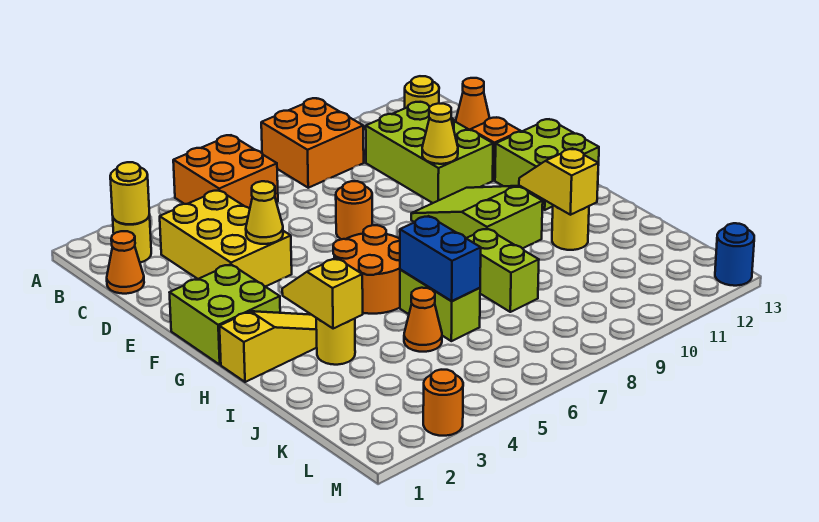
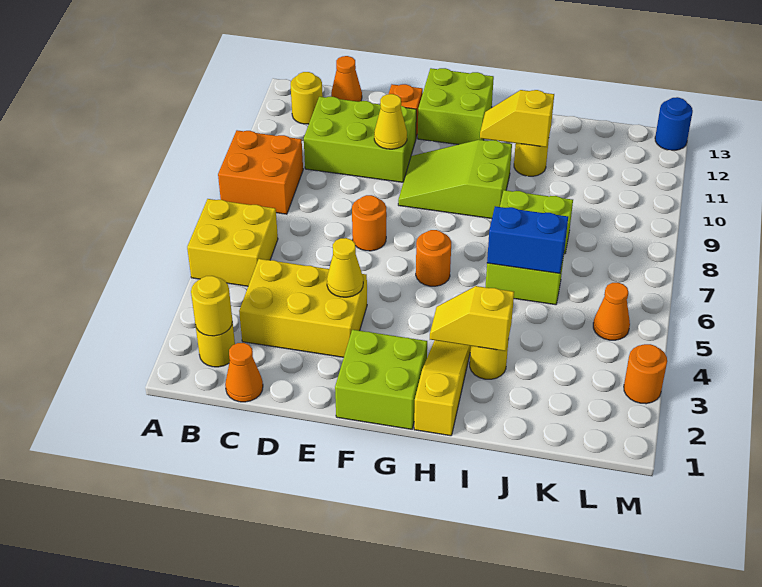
orange 2x2 brick [173,135,278,209] -> yellow 2x2 brick [187,199,278,286]
orange 2x2 round brick [333,225,400,314] -> orange 1x1 round brick [416,230,451,286]
orange 1x1 cone [404,288,442,352] -> orange 1x1 cone moved to [593,283,630,340]

